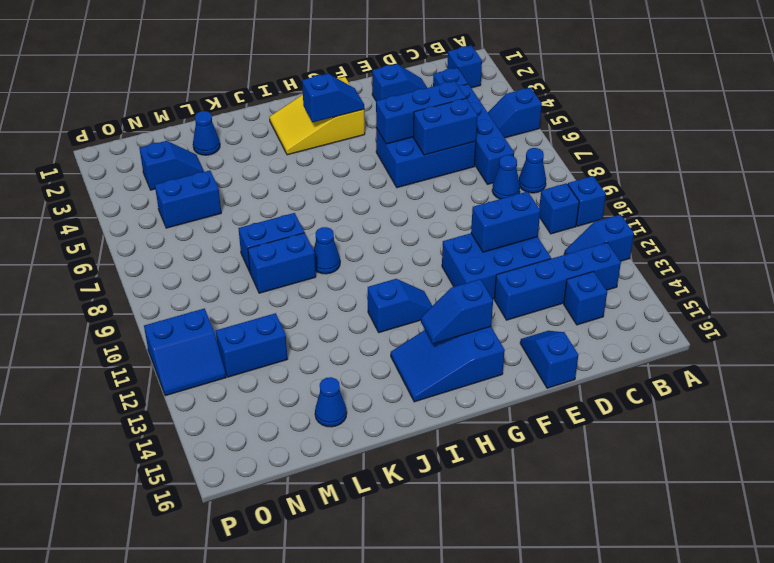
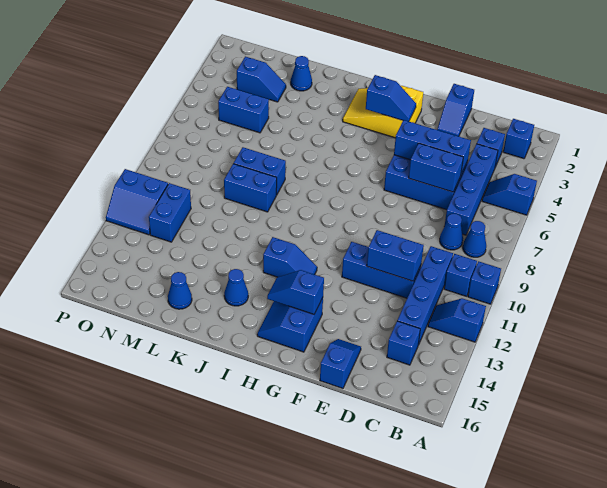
blue 1x4 brick [494,243,621,320] -> blue 1x4 brick turned to [397,246,453,345]
blue 1x2 slope [372,64,427,101] -> blue 1x2 slope turned to [437,84,474,136]
blue 2x3 brick [442,233,551,299] -> blue 1x3 brick [342,242,421,298]
blue 2x3 slope [391,327,505,402] -> blue 2x2 slope [257,298,323,352]
blue 1x1 cone [314,227,340,274] -> blue 1x1 cone moved to [224,269,248,306]
blue 1x2 brick [216,313,287,377] -> blue 1x2 brick turned to [149,183,191,242]

